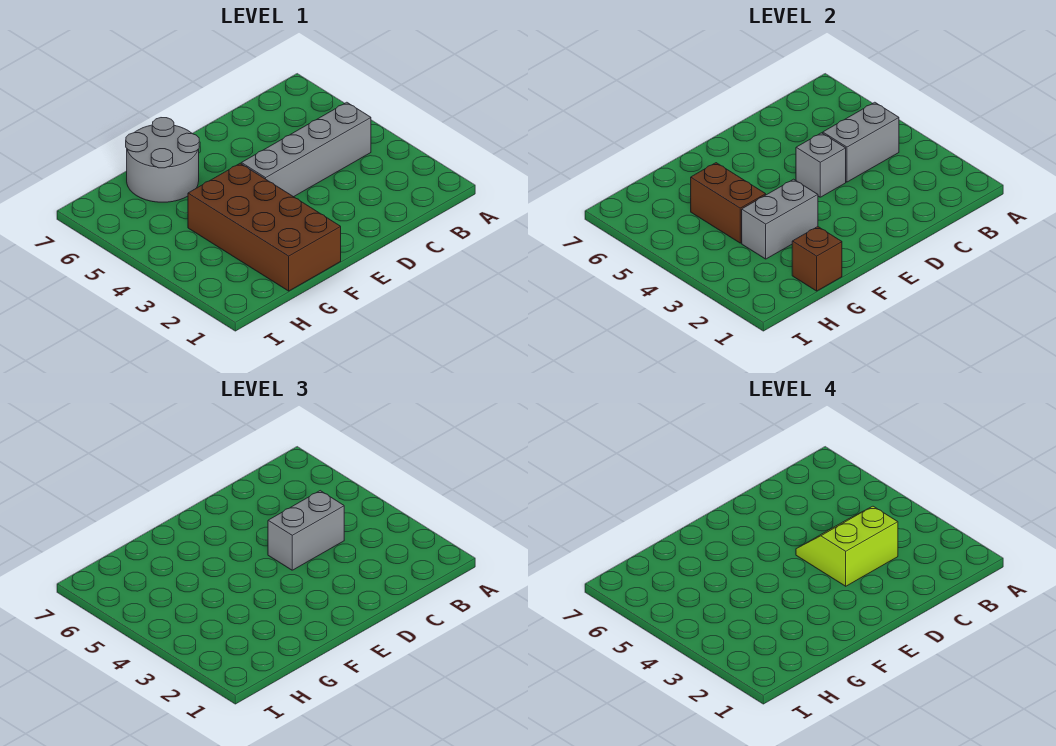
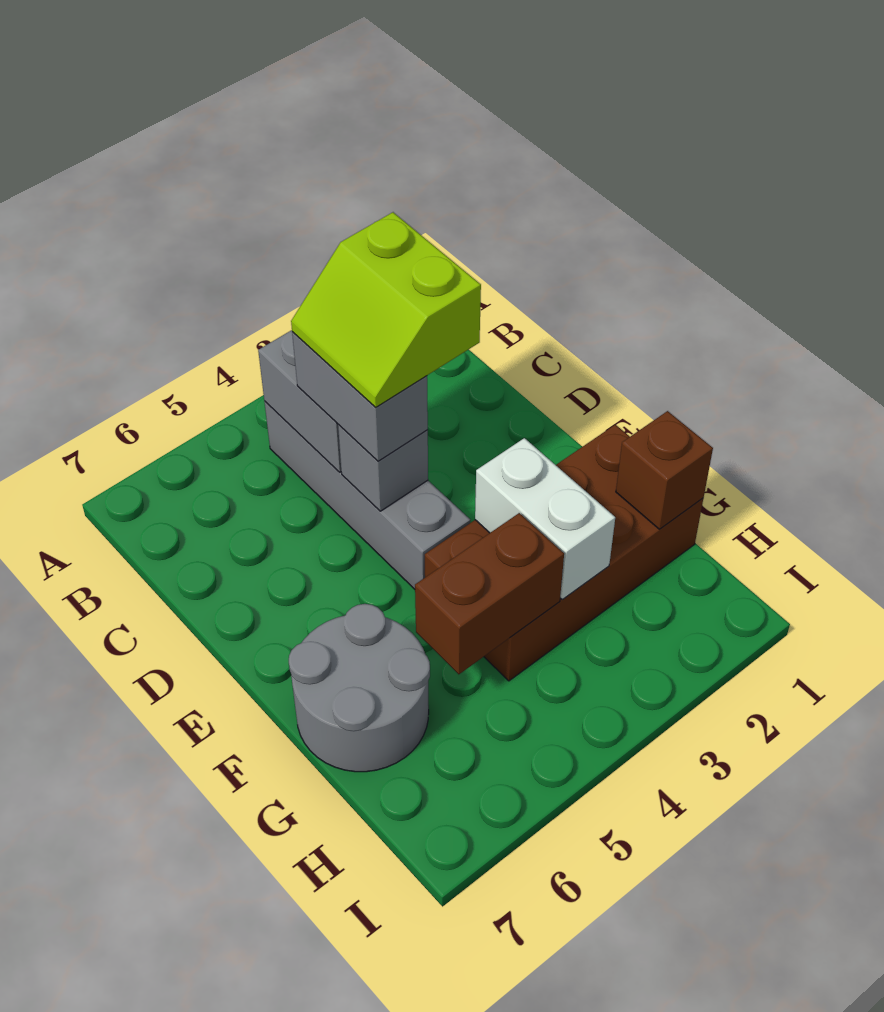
grey 1x2 brick [742,179,818,259] -> white 1x2 brick [475,438,615,599]

